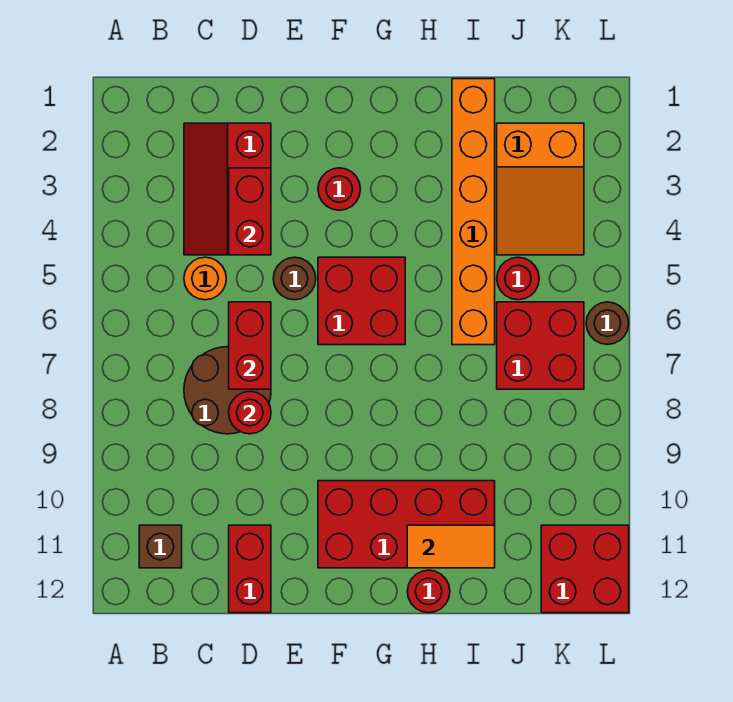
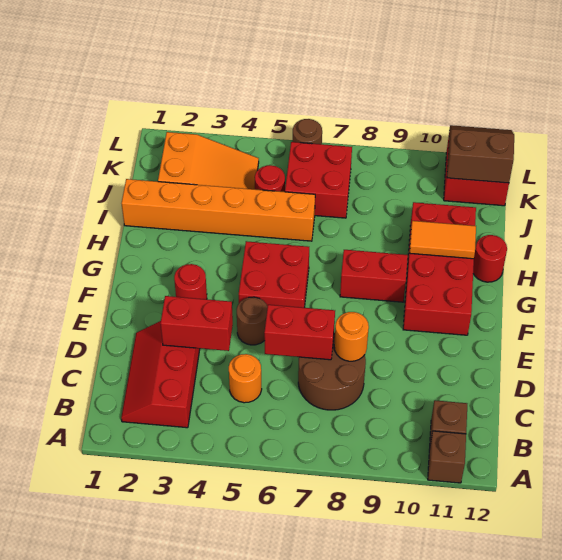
none -> brown 1x1 brick [428,431,466,483]
red 2x3 slope [184,123,271,255] -> red 2x3 slope turned to [121,321,200,428]
red 1x1 round brick [229,391,271,434] -> orange 1x1 round brick [334,312,369,361]
red 1x2 brick [229,525,271,613] -> red 1x2 brick moved to [340,250,408,302]
orange 1x2 tile [407,525,495,568] -> orange 1x2 tile turned to [410,221,476,259]
none -> brown 2x2 slope [447,125,514,183]

